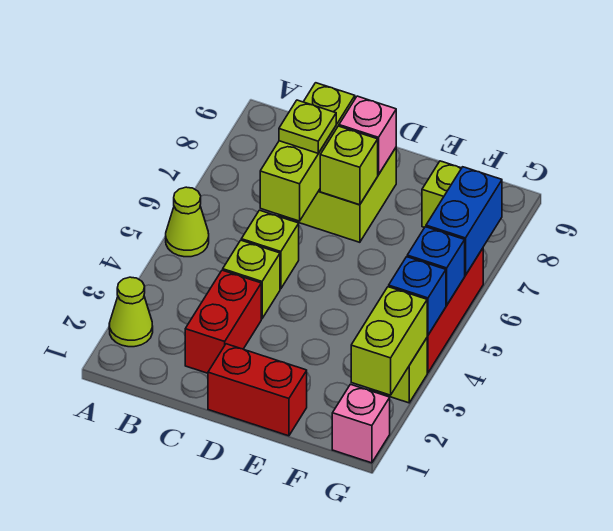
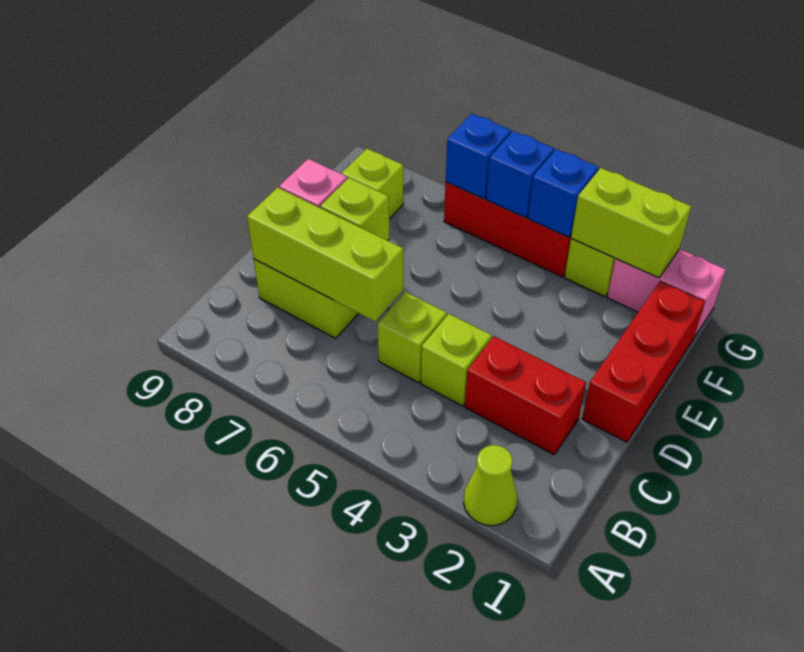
lime 1x1 cone [166,187,209,257] -> none
lime 1x1 plate [279,100,336,153] -> none
red 1x2 brick [208,344,307,436] -> red 1x3 brick [582,281,705,442]
pink 1x1 brick [332,384,390,463] -> pink 1x2 brick [607,249,726,337]
blue 1x2 brick [426,167,502,275] -> blue 1x1 brick [446,114,511,199]

